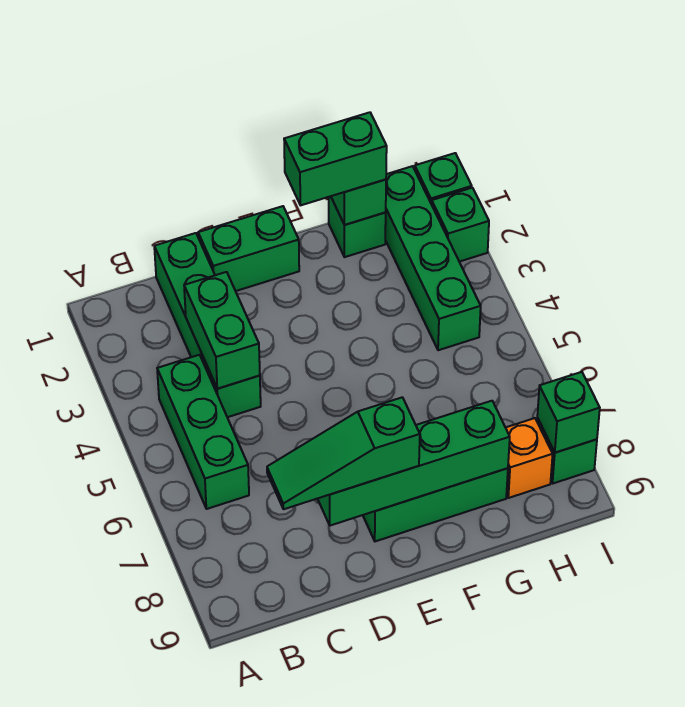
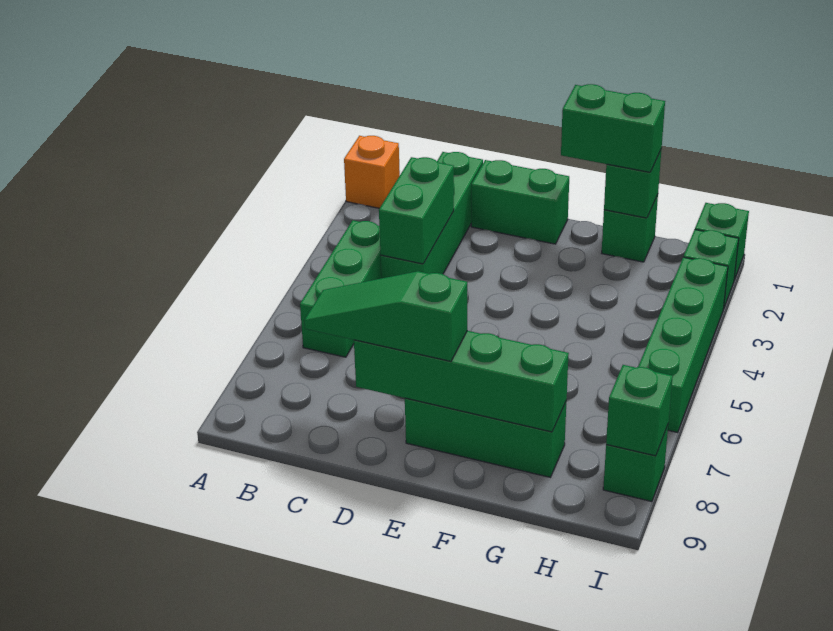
green 1x4 brick [385,166,481,350] -> green 1x4 brick moved to [638,257,728,432]
orange 1x1 brick [506,418,553,498] -> orange 1x1 brick moved to [344,136,400,208]

